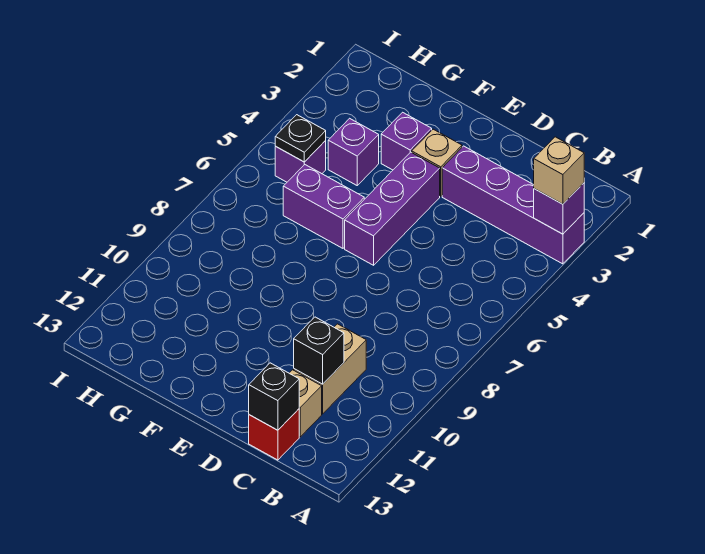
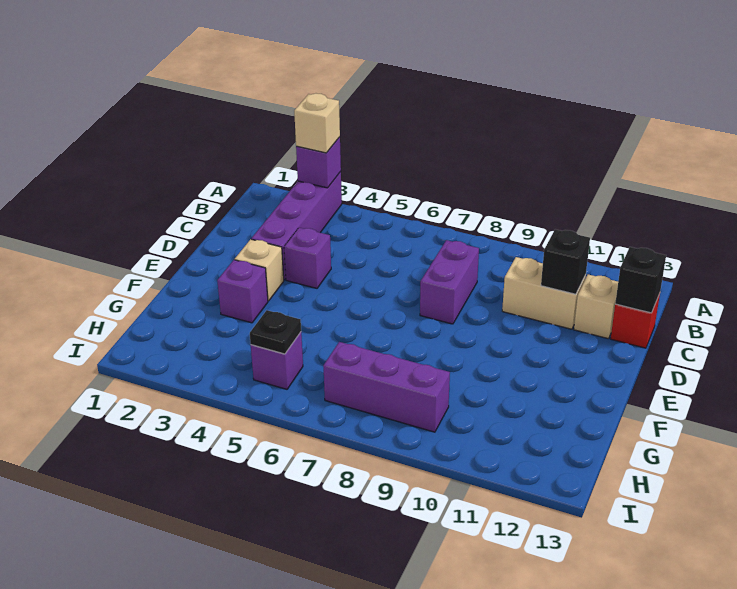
purple 1x3 brick [345,152,440,265] -> purple 1x3 brick moved to [323,342,450,432]
purple 1x2 brick [283,165,364,248] -> purple 1x2 brick moved to [420,240,479,324]
purple 1x1 brick [328,118,379,185] -> purple 1x1 brick moved to [284,228,331,288]

